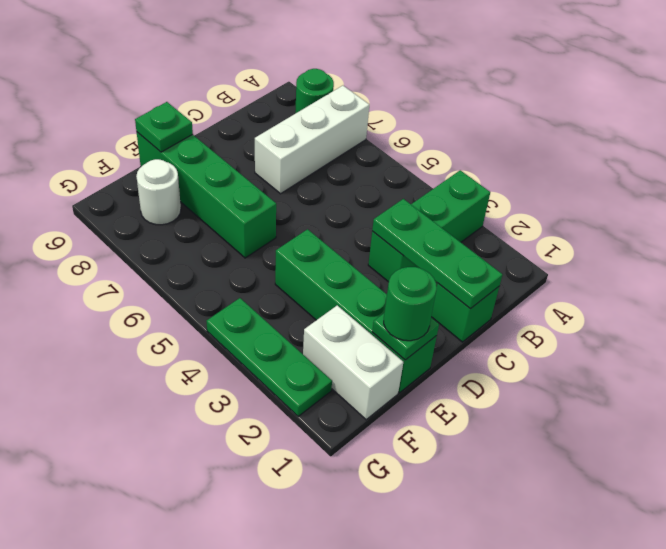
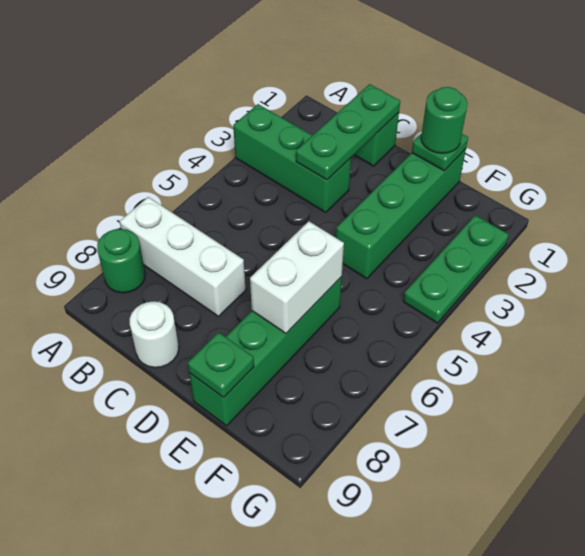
white 1x2 brick [303,305,403,420] -> white 1x2 brick moved to [250,221,344,333]
white 1x1 round brick [136,159,181,225] -> white 1x1 round brick moved to [130,301,179,368]

